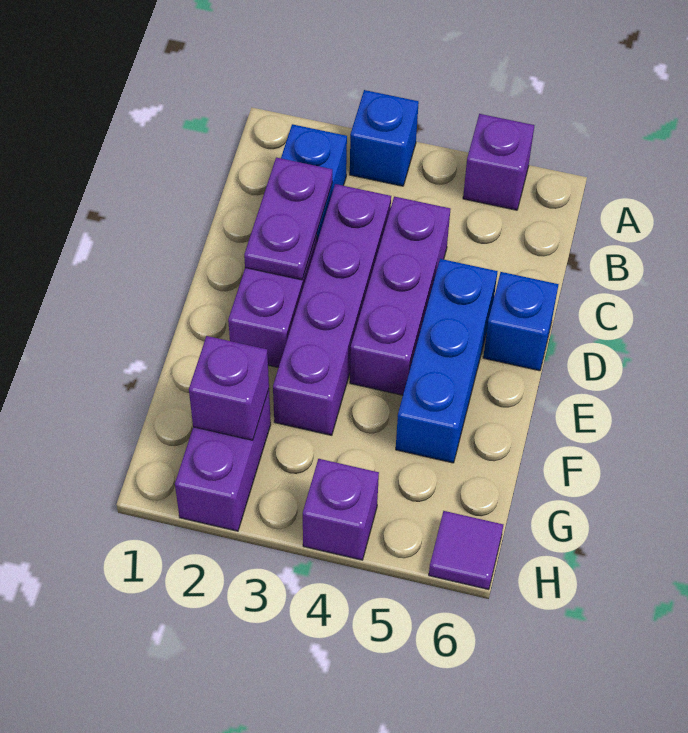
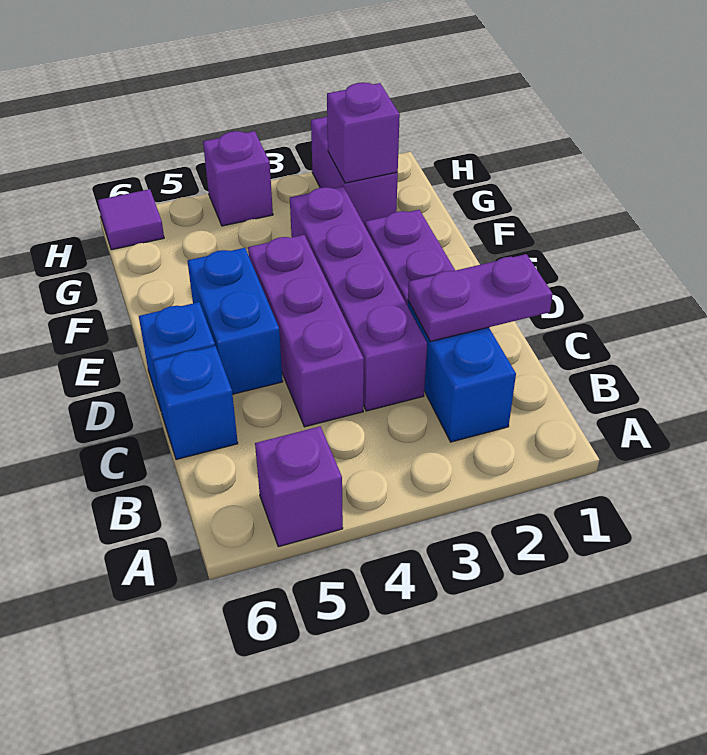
blue 1x1 brick [350,90,419,186] -> blue 1x1 brick moved to [153,346,238,460]
purple 1x2 plate [244,158,332,280] -> purple 1x2 plate turned to [408,254,553,342]
blue 1x3 brick [396,259,498,463] -> blue 1x2 brick [188,248,283,394]

